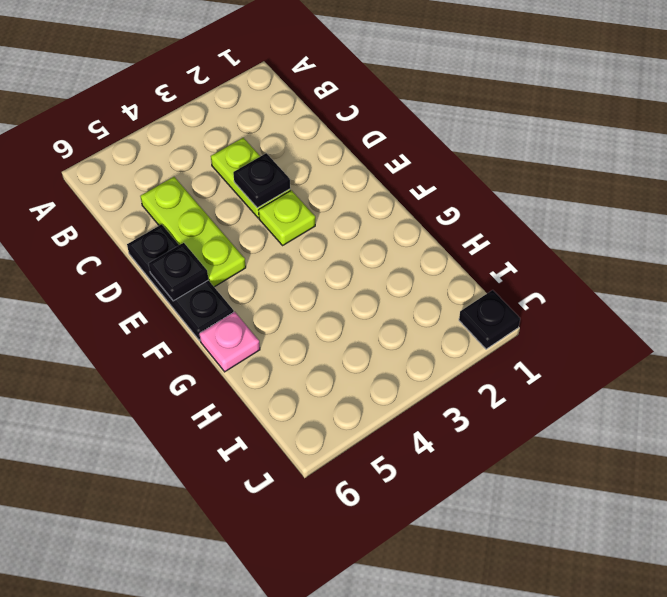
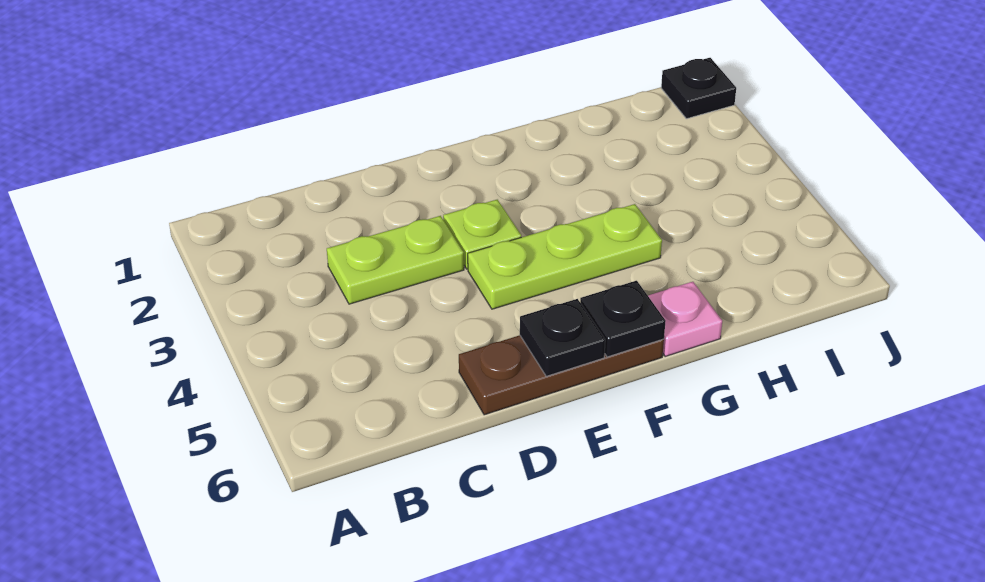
lime 1x3 plate [140,177,246,287] -> lime 1x3 plate moved to [468,204,662,309]
black 1x1 plate [233,153,290,208] -> black 1x1 plate moved to [580,281,666,357]
black 1x3 plate [127,224,234,341] -> brown 1x3 plate [459,335,664,415]

